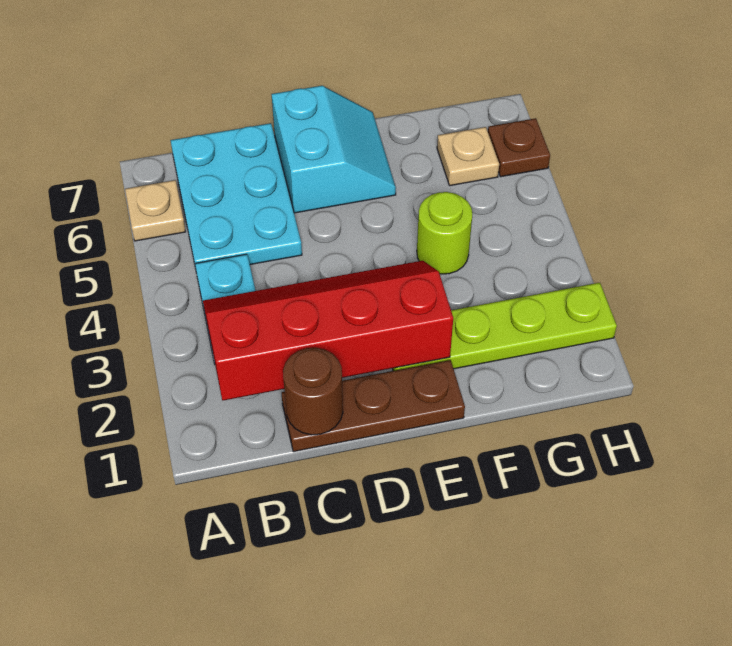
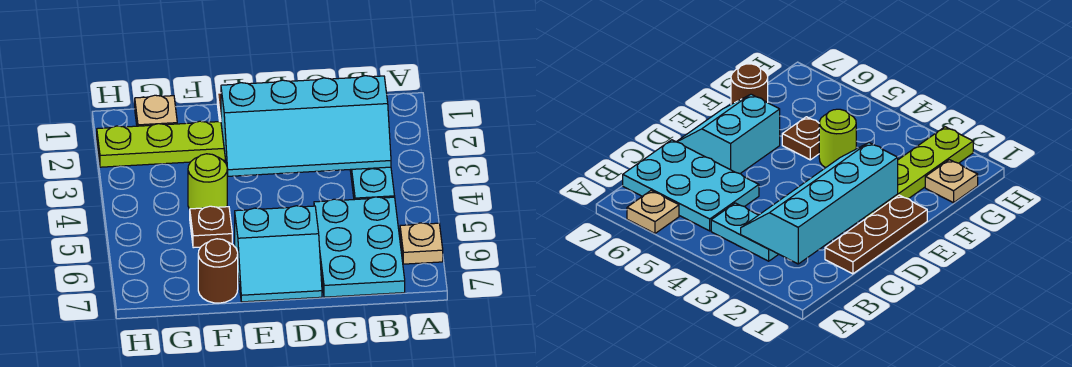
red 2x4 slope [203,261,453,400] -> cyan 2x4 slope [221,76,391,176]
brown 1x1 round brick [283,348,343,435] -> brown 1x1 round brick moved to [198,239,238,303]
cyan 2x2 slope [272,86,396,213] -> cyan 2x2 slope turned to [235,206,322,302]
tan 1x1 plate [437,127,499,186] -> tan 1x1 plate moved to [135,95,177,126]
brown 1x1 plate [488,118,550,177] -> brown 1x1 plate moved to [190,206,232,248]

